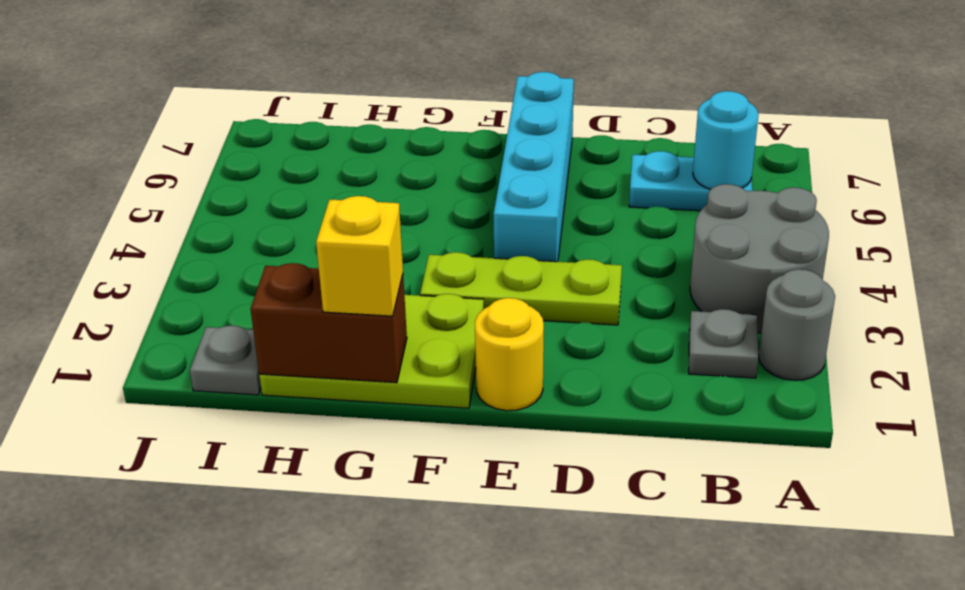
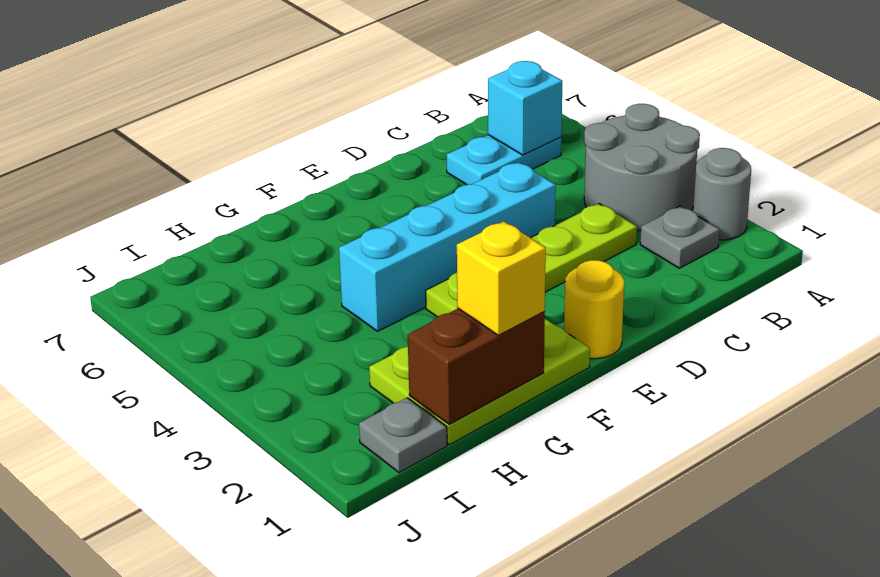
cyan 1x1 round brick [693,91,759,189] -> cyan 1x1 brick [488,61,562,155]
lime 1x3 plate [420,252,622,325] -> lime 1x4 plate [426,204,637,317]
cyan 1x4 brick [494,72,574,262] -> cyan 1x4 brick turned to [339,162,556,331]

